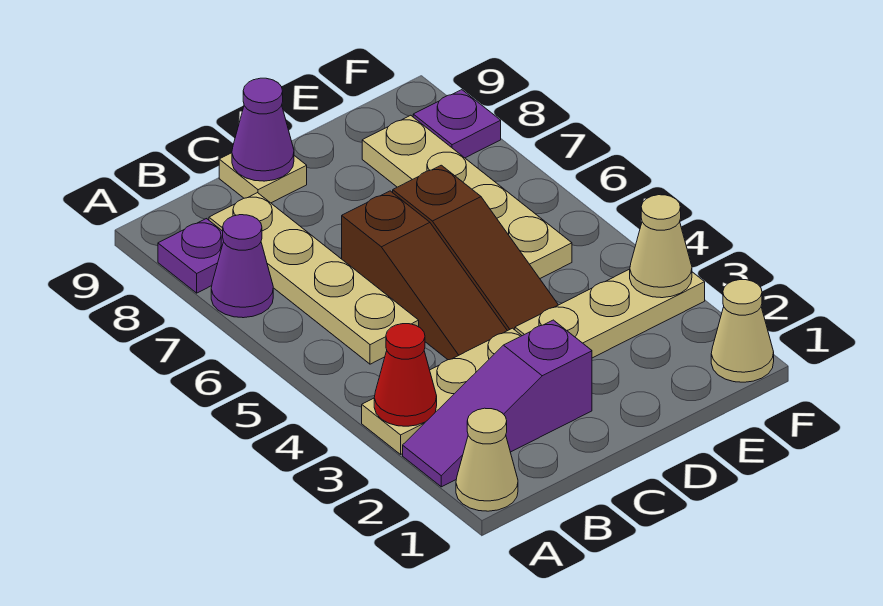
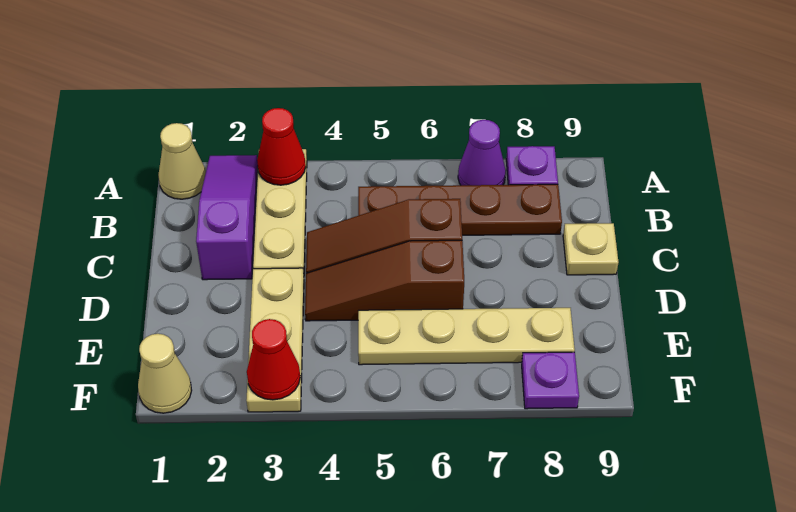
tan 1x4 plate [209,193,419,364] -> brown 1x4 plate [358,184,562,235]
purple 1x1 cone [232,78,294,181] -> none
tan 1x1 cone [630,195,692,298] -> red 1x1 cone [247,319,300,400]

